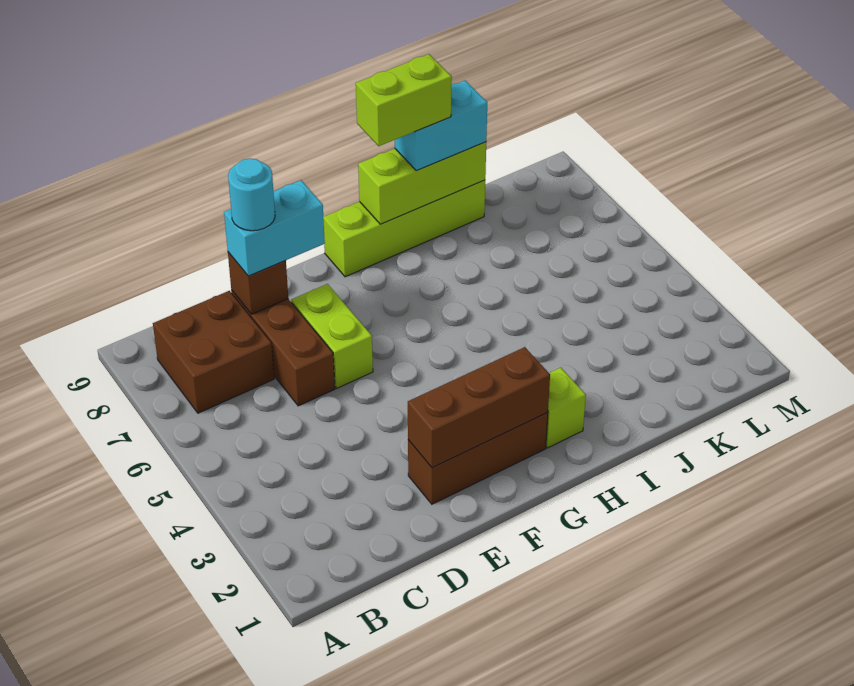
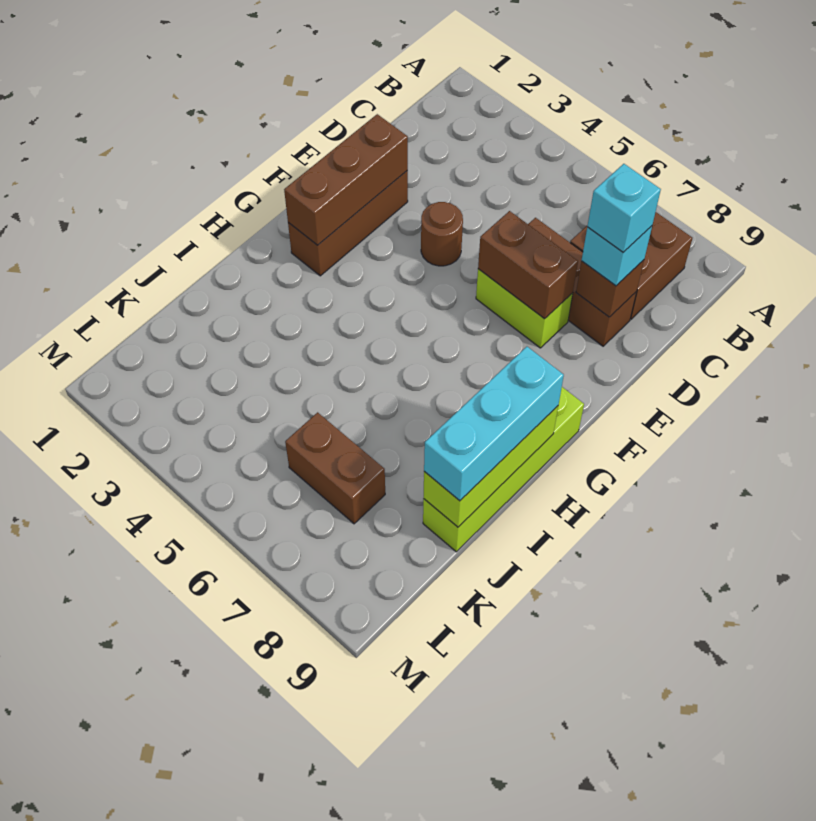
cyan 1x2 brick [224,180,325,276] -> cyan 1x1 brick [582,226,652,286]
cyan 1x1 round brick [228,158,275,231] -> cyan 1x1 brick [587,164,661,252]
none -> brown 1x1 round brick [421,202,463,266]
none -> brown 1x2 brick [478,211,578,319]
lime 1x1 brick [546,368,586,448] -> none
lime 1x2 brick [356,54,452,146] -> none
cyan 1x2 brick [395,81,487,171] -> cyan 1x3 brick [424,347,564,501]
none -> brown 1x2 brick [285,412,385,524]

